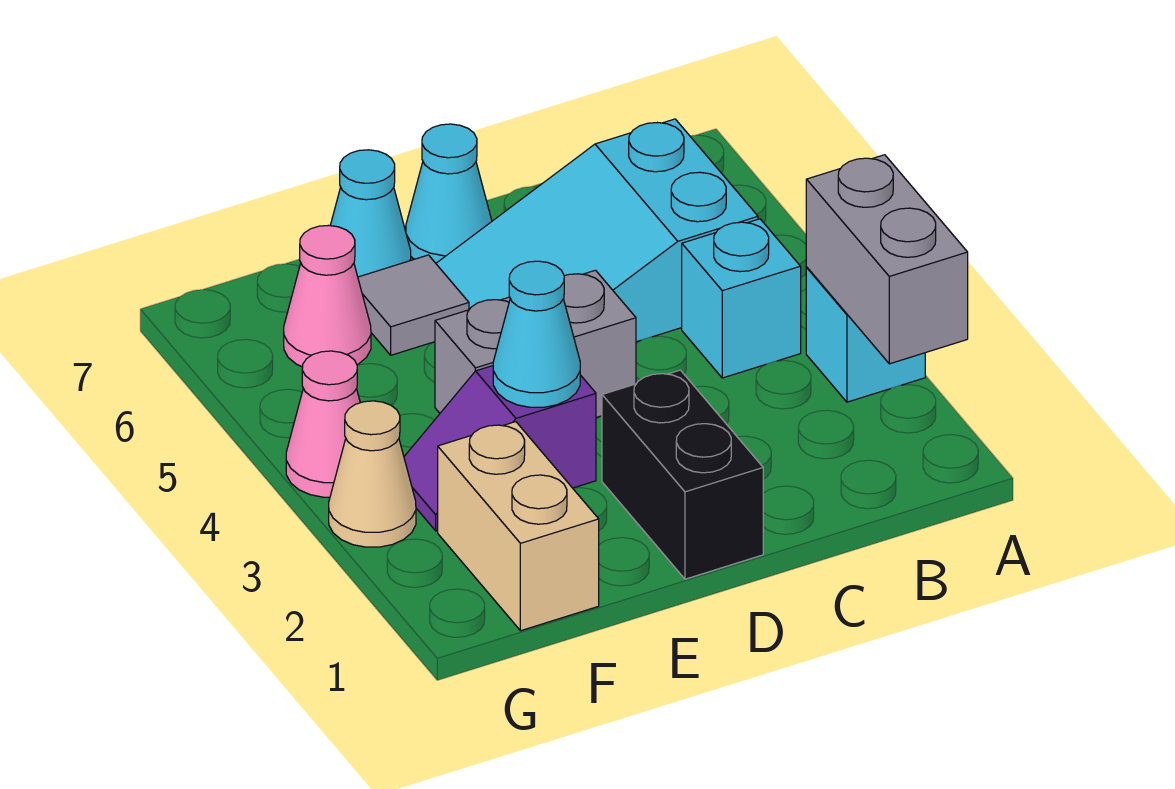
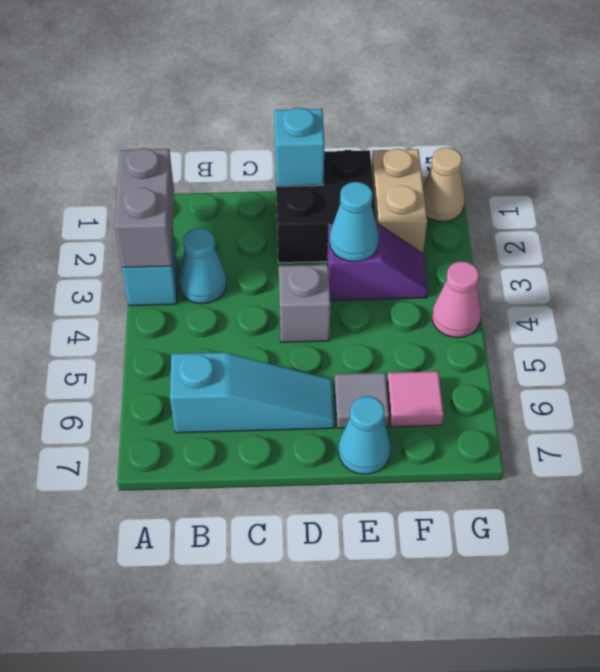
cyan 1x1 brick [682,219,801,378] -> cyan 1x1 brick moved to [274,108,324,186]
cyan 2x3 slope [436,119,758,342] -> cyan 1x3 slope [170,352,335,433]
black 1x2 brick [602,370,763,579] -> black 2x2 brick [275,150,377,263]
grey 1x2 brick [435,270,636,417] -> grey 1x1 brick [279,265,331,342]
cyan 1x1 cone [406,124,492,263] -> cyan 1x1 cone moved to [179,228,227,304]
pink 1x1 cone [284,225,371,367] -> pink 1x1 tile [387,371,444,427]
tan 1x1 cone [329,401,416,547] -> tan 1x1 cone moved to [423,148,465,222]

